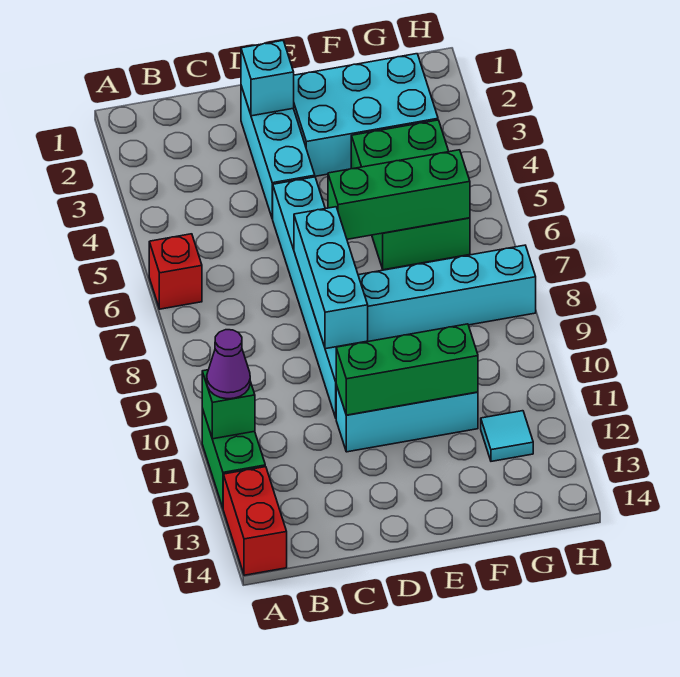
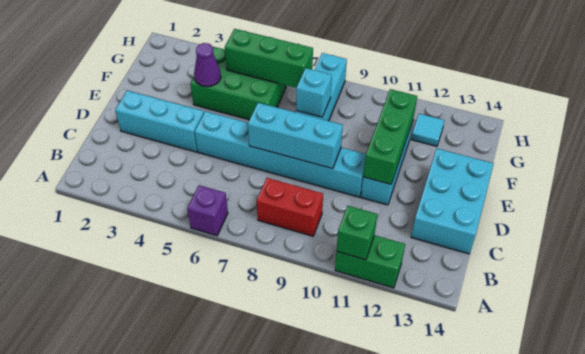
red 1x1 brick [149,234,202,309] -> purple 1x1 brick [187,185,228,236]
purple 1x1 cone [207,330,250,399] -> purple 1x1 cone moved to [194,43,221,87]
red 1x2 brick [223,467,287,575] -> red 1x2 brick moved to [257,178,323,236]
cyan 1x1 brick [241,41,294,116] -> cyan 1x1 brick moved to [296,68,332,117]
cyan 2x3 brick [294,54,438,176] -> cyan 2x3 brick moved to [411,149,494,254]
green 1x3 brick [328,150,470,239] -> green 1x3 brick turned to [225,29,313,88]

